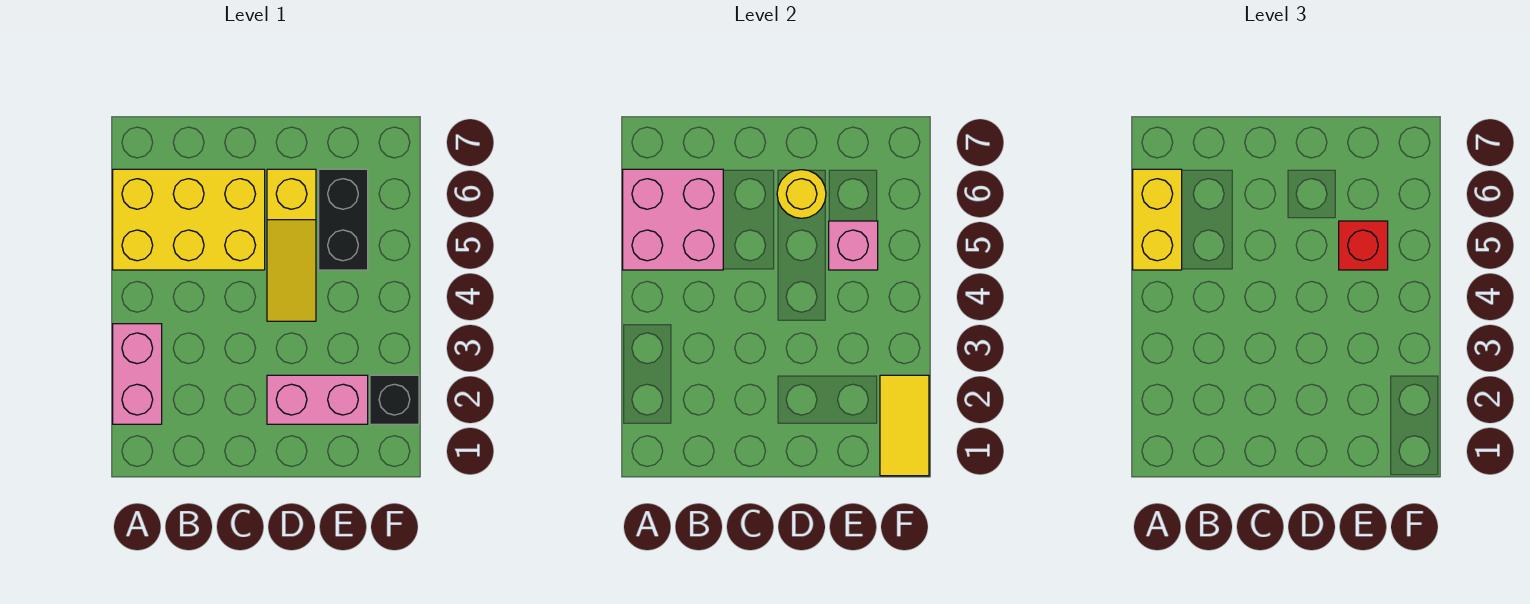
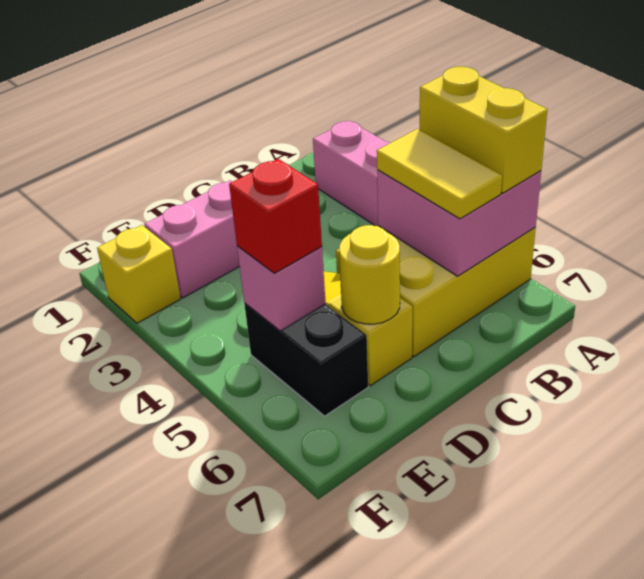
yellow 1x2 tile [880,375,929,476] -> yellow 1x2 tile moved to [377,129,502,219]
black 1x1 brick [370,375,419,424] -> yellow 1x1 brick [97,225,181,323]

